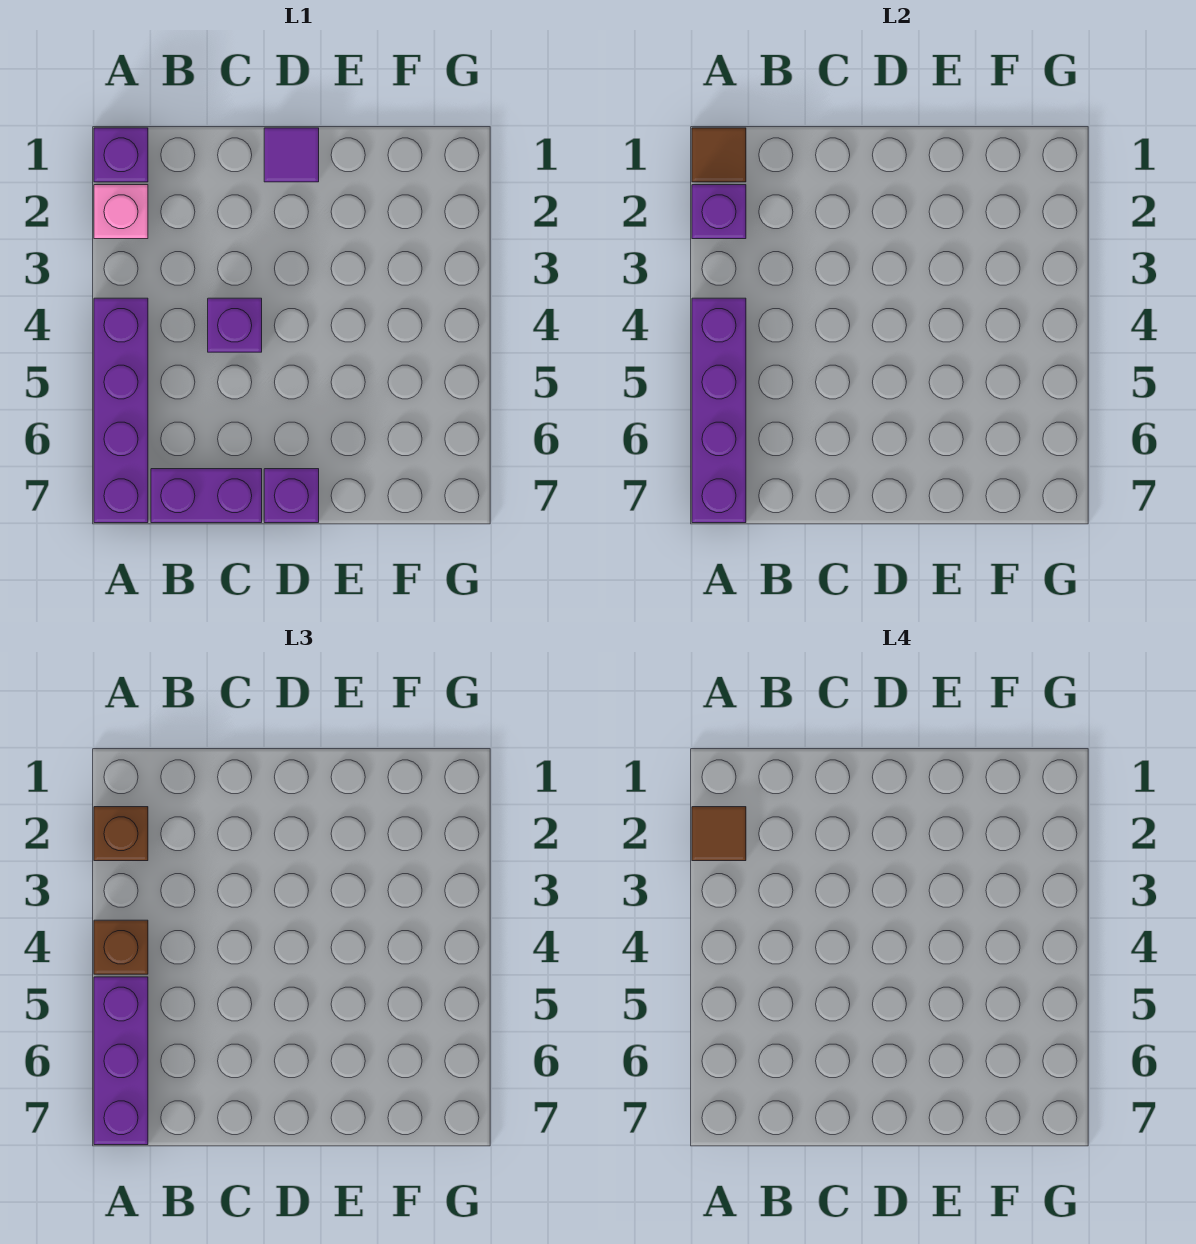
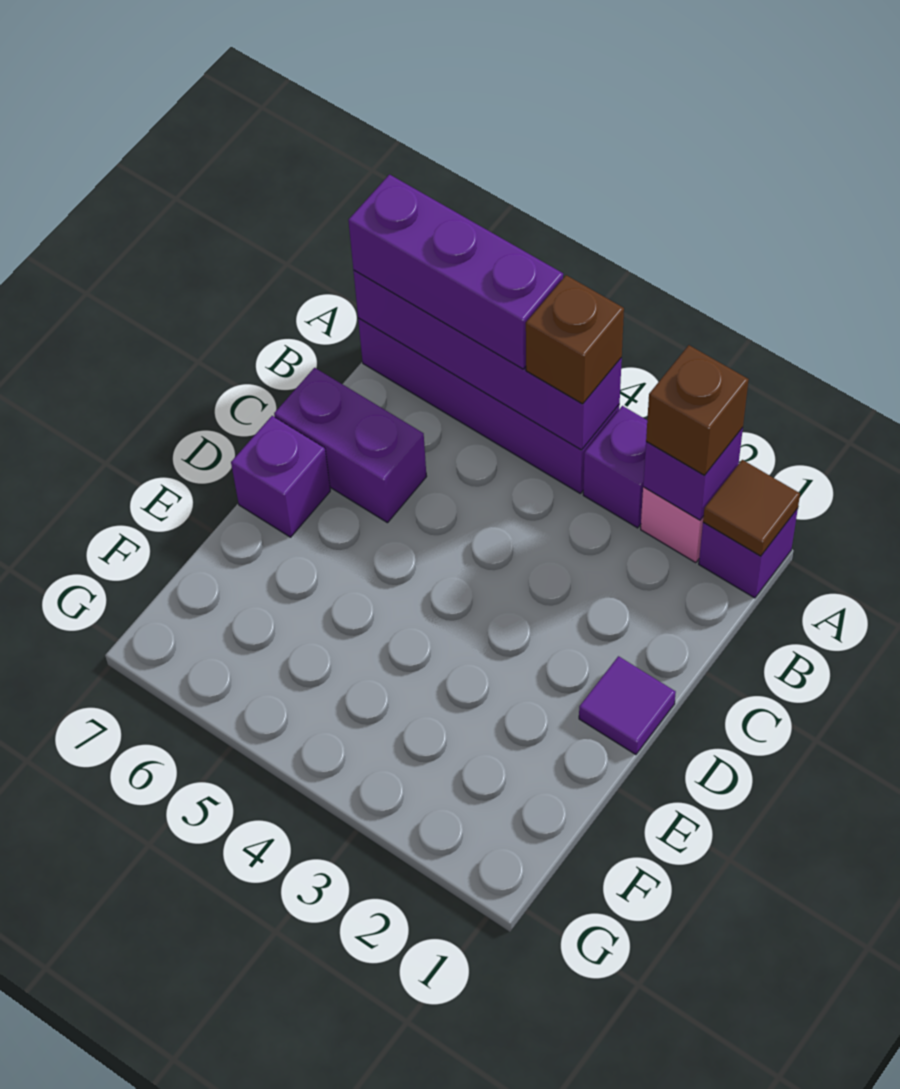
brown 1x1 tile [692,807,746,861] -> none
purple 1x2 brick [151,469,262,523] -> purple 1x2 brick turned to [274,368,427,523]
purple 1x1 brick [208,298,262,352] -> purple 1x1 brick moved to [583,406,647,528]

